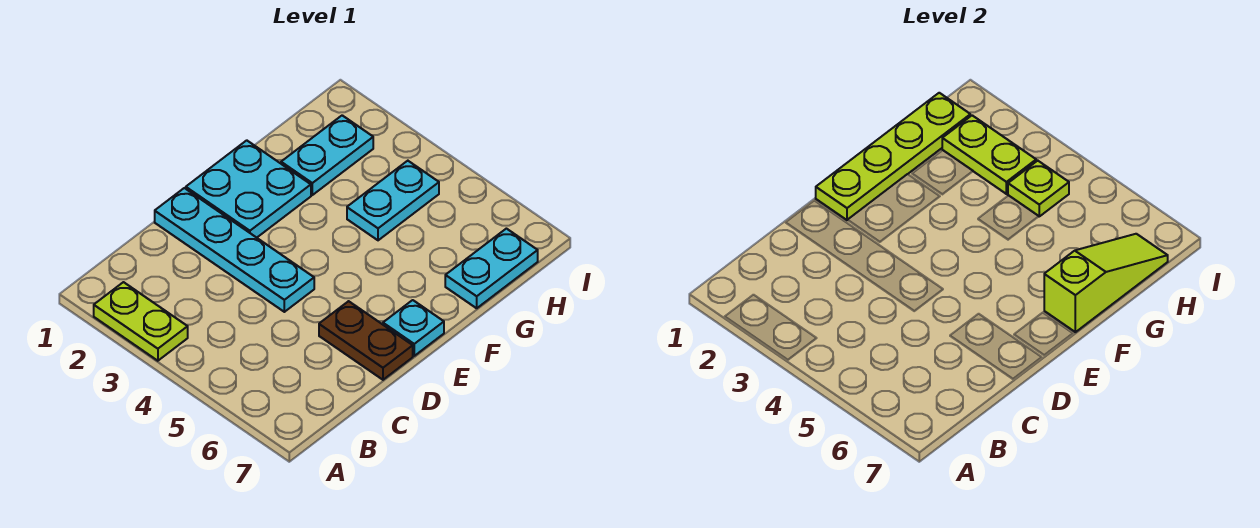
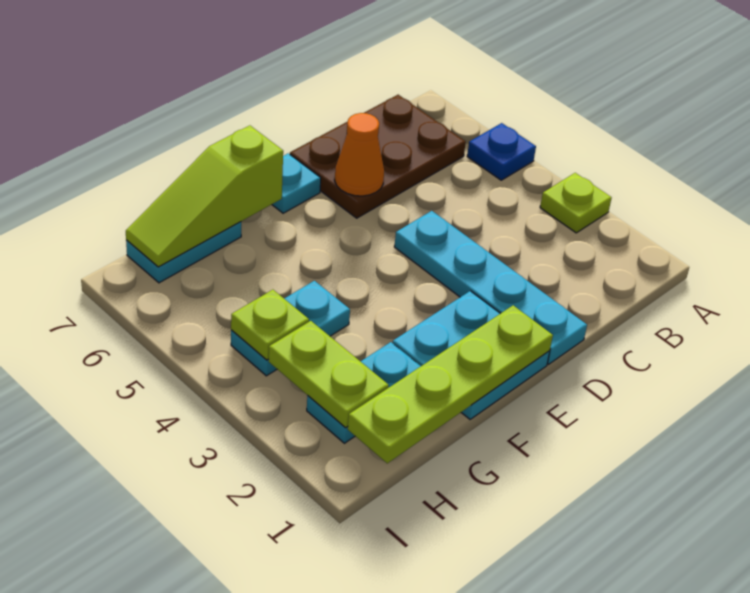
lime 1x2 plate [94,282,188,361] -> lime 1x1 plate [540,173,611,233]
none -> blue 1x1 plate [467,123,536,180]
brown 1x2 plate [319,301,413,380] -> brown 2x3 plate [290,95,466,218]
none -> orange 1x1 cone [335,113,384,196]

